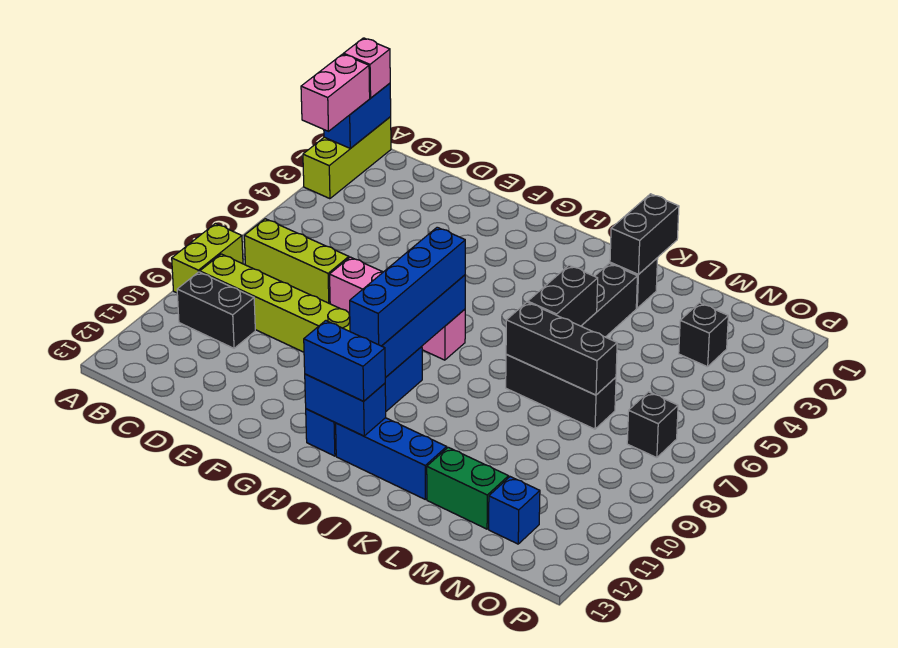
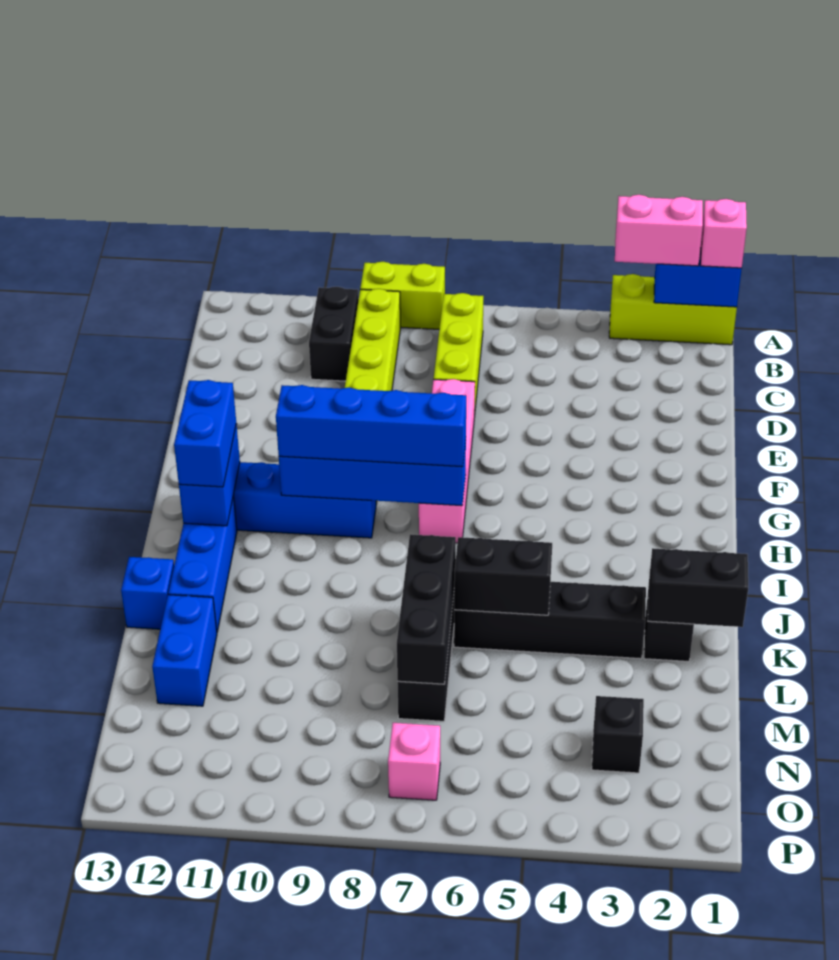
green 1x2 brick [427,447,509,529] -> blue 1x2 brick [152,595,217,706]
blue 1x1 brick [489,477,540,544] -> blue 1x1 brick moved to [121,557,174,629]
black 1x1 brick [627,392,678,458] -> pink 1x1 brick [388,723,440,800]

